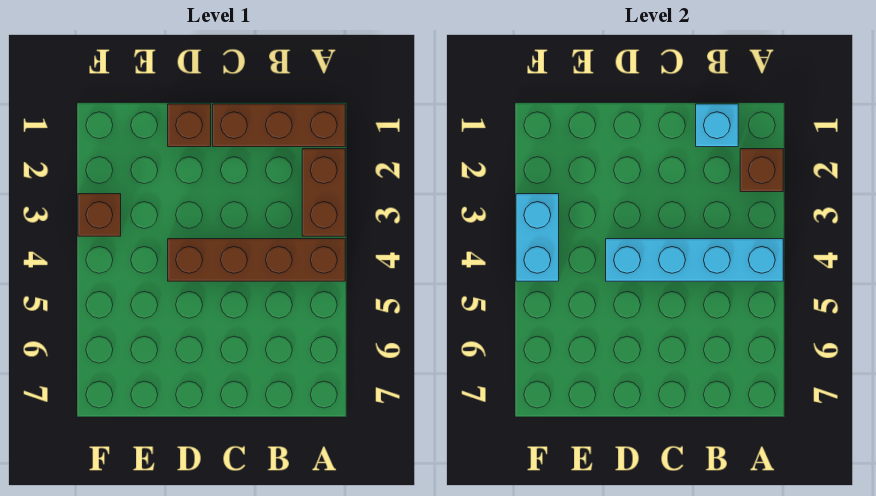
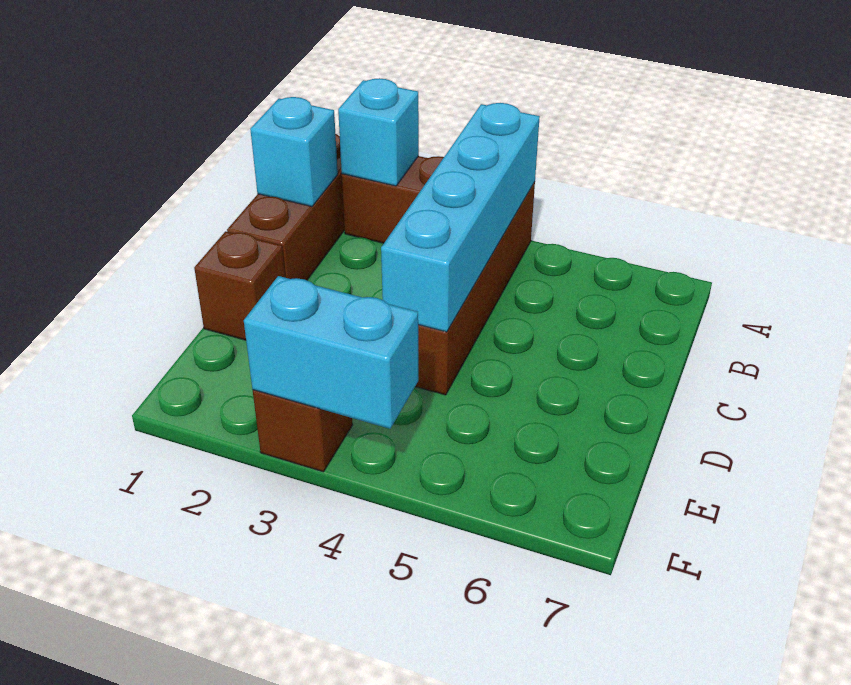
brown 1x1 brick [740,149,783,192] -> cyan 1x1 brick [338,78,419,186]

